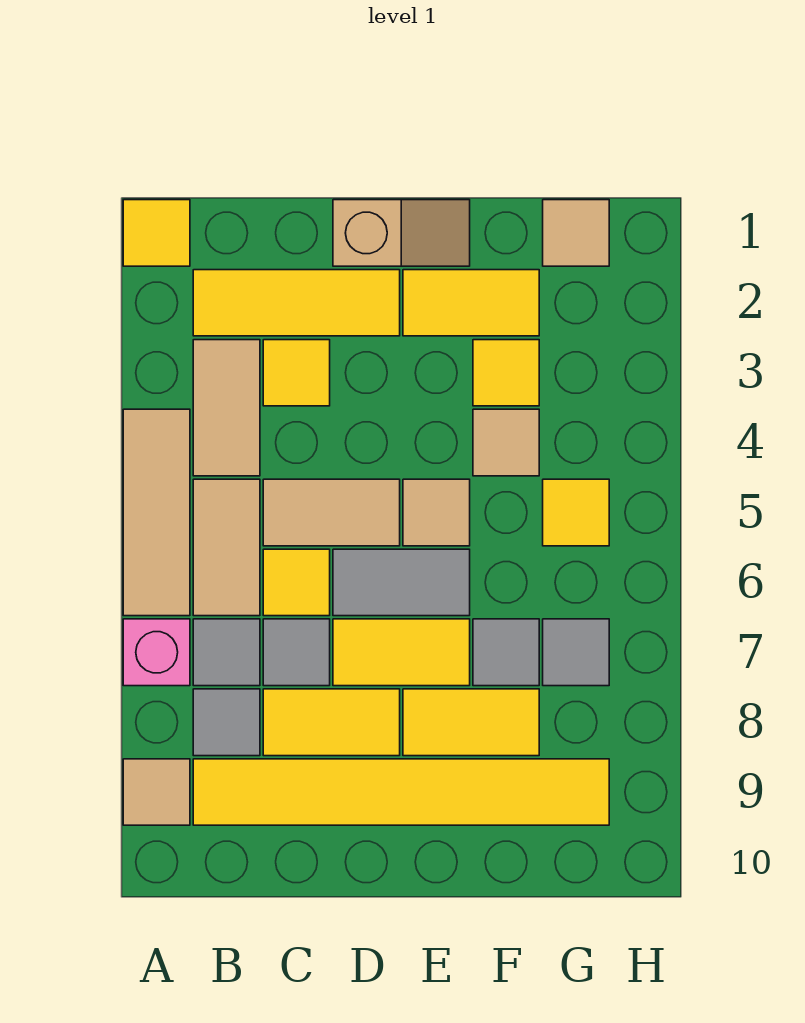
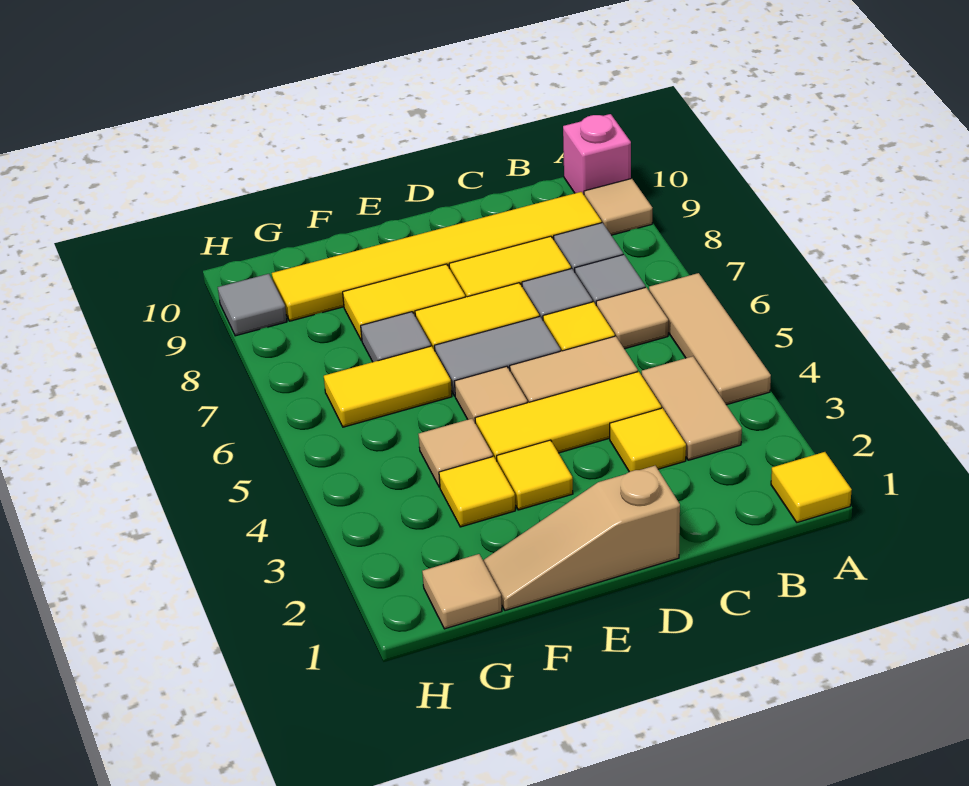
pink 1x1 brick [123,619,190,686] -> pink 1x1 brick moved to [563,114,631,194]
yellow 1x3 tile [193,270,400,336] -> yellow 1x3 tile moved to [475,372,661,461]
tan 1x2 tile [193,479,260,616] -> tan 1x1 tile [596,287,668,349]
tan 1x2 slope [333,200,470,266] -> tan 1x3 slope [483,466,680,611]
yellow 1x2 tile [403,270,539,336] -> yellow 1x2 tile moved to [324,346,452,427]
yellow 1x1 tile [543,479,609,546] -> yellow 1x1 tile moved to [497,440,573,510]
grey 1x1 tile [543,619,609,686] -> grey 1x1 tile moved to [218,274,287,336]

